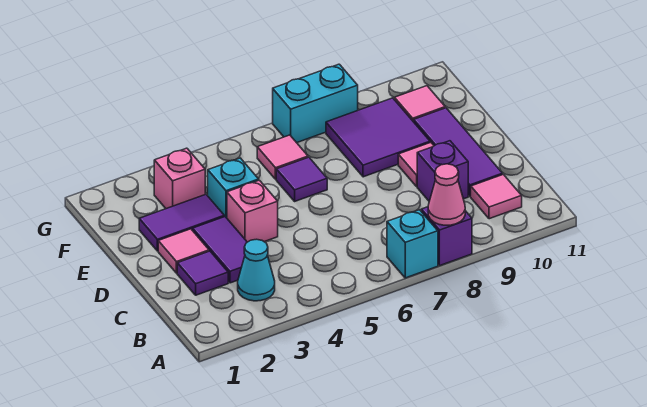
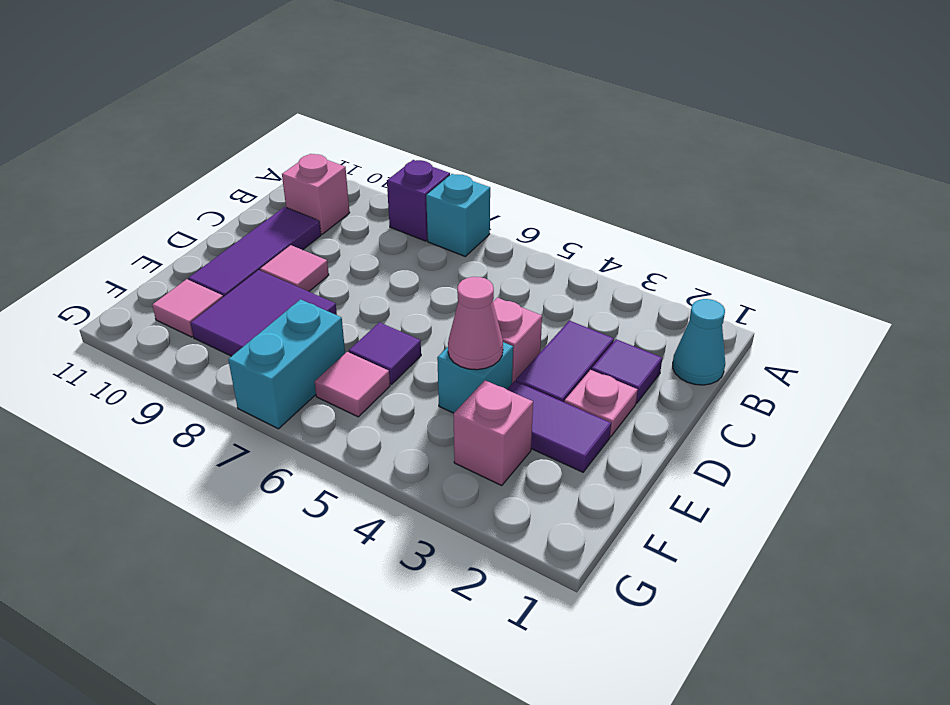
pink 1x1 cone [428,164,465,225] -> pink 1x1 cone moved to [448,277,503,370]
cyan 1x1 cone [238,239,275,301] -> cyan 1x1 cone moved to [673,299,725,385]
pink 1x1 tile [471,174,522,219] -> pink 1x1 brick [282,154,350,234]
purple 1x1 brick [417,141,468,201] -> none
pink 1x1 tile [158,229,209,273] -> pink 1x1 plate [564,370,638,437]
cyan 1x2 brick [273,64,358,143] -> cyan 1x2 brick turned to [228,299,345,429]

